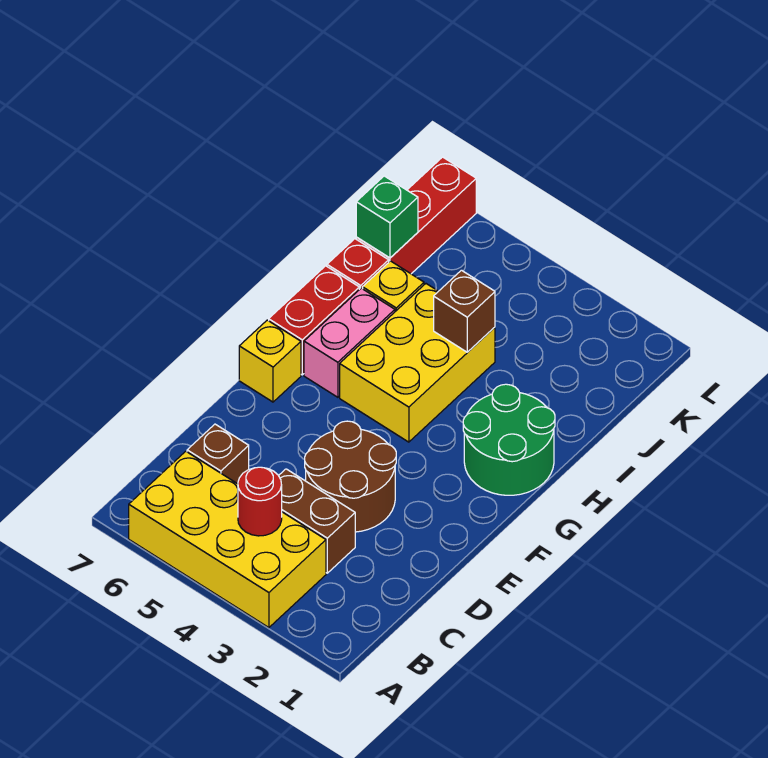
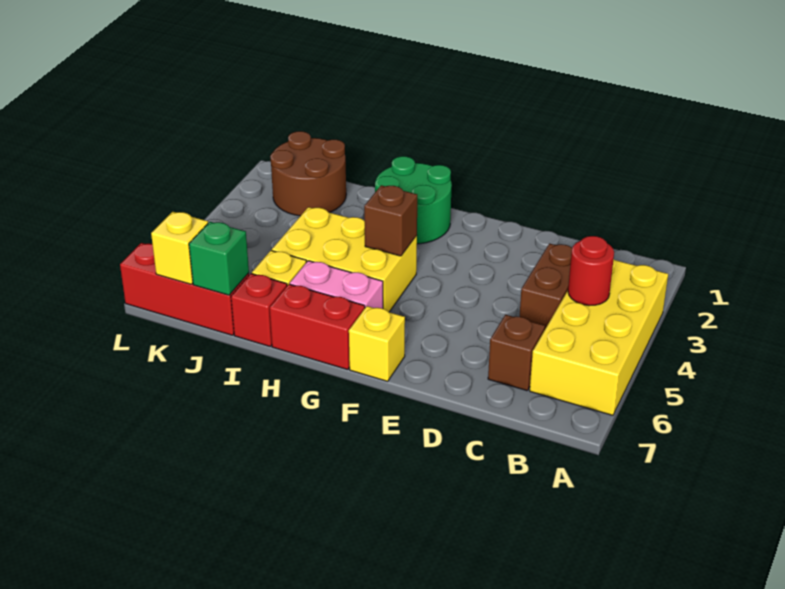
brown 2x2 round brick [305,421,396,532] -> brown 2x2 round brick moved to [270,131,346,216]
brown 1x1 brick [434,270,495,352] -> brown 1x1 brick moved to [364,185,417,256]
none -> yellow 1x1 brick [151,212,208,284]

